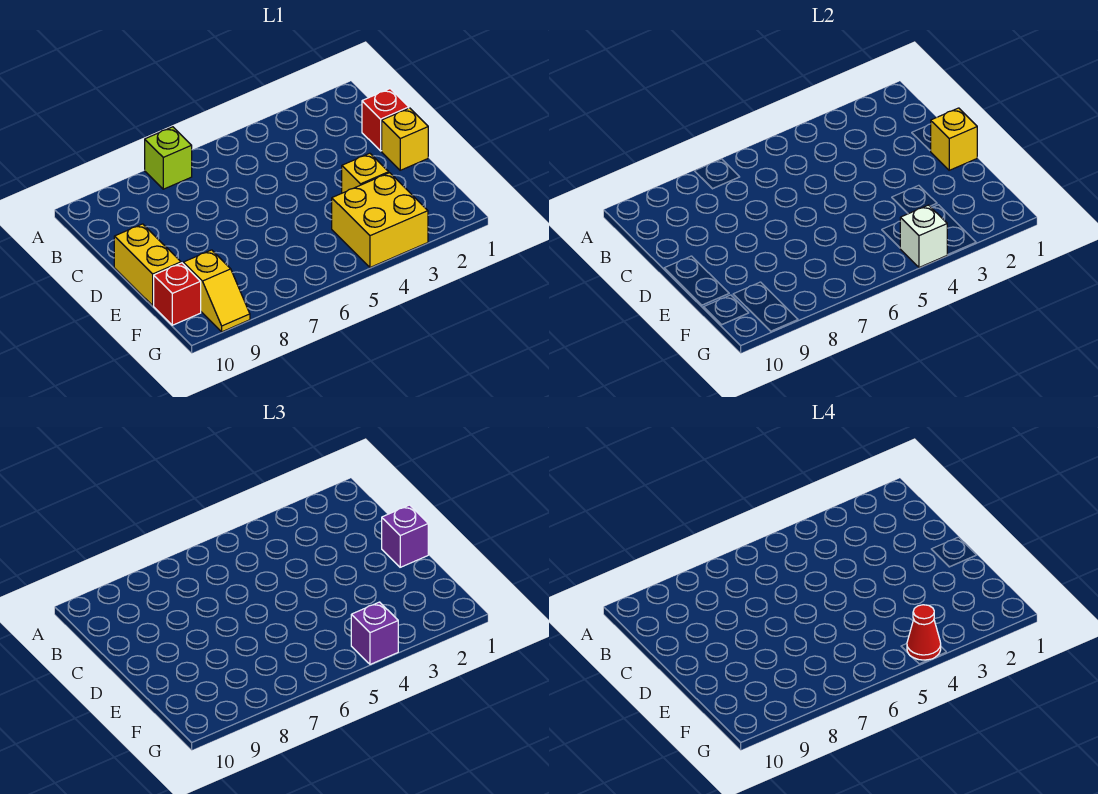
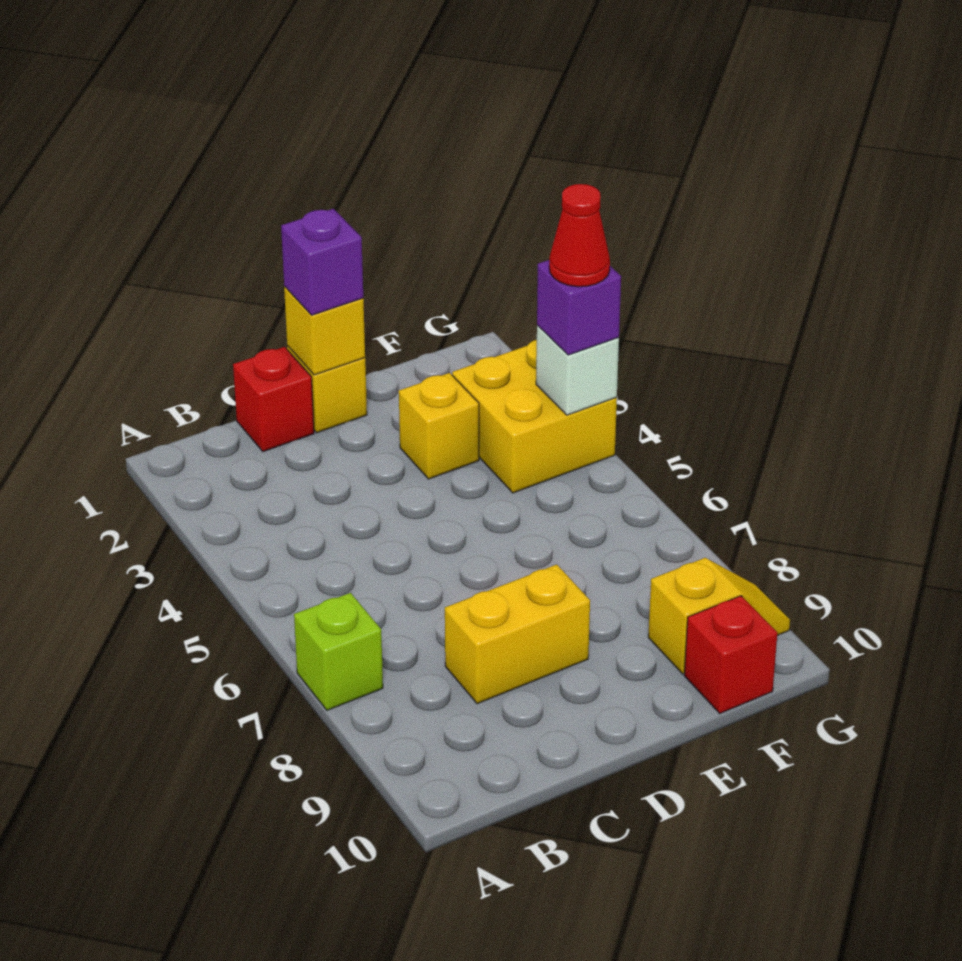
yellow 1x2 brick [114,224,181,306] -> yellow 1x2 brick moved to [445,564,590,704]

